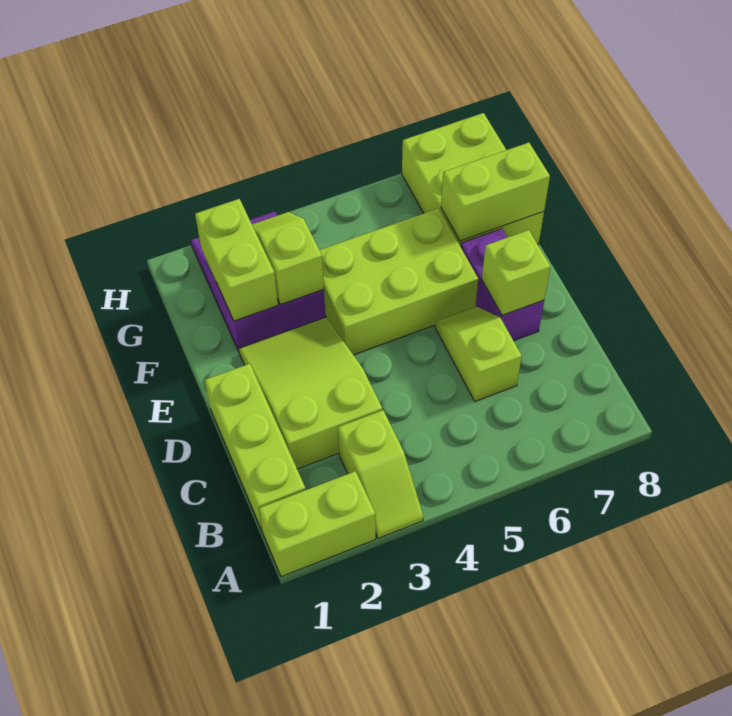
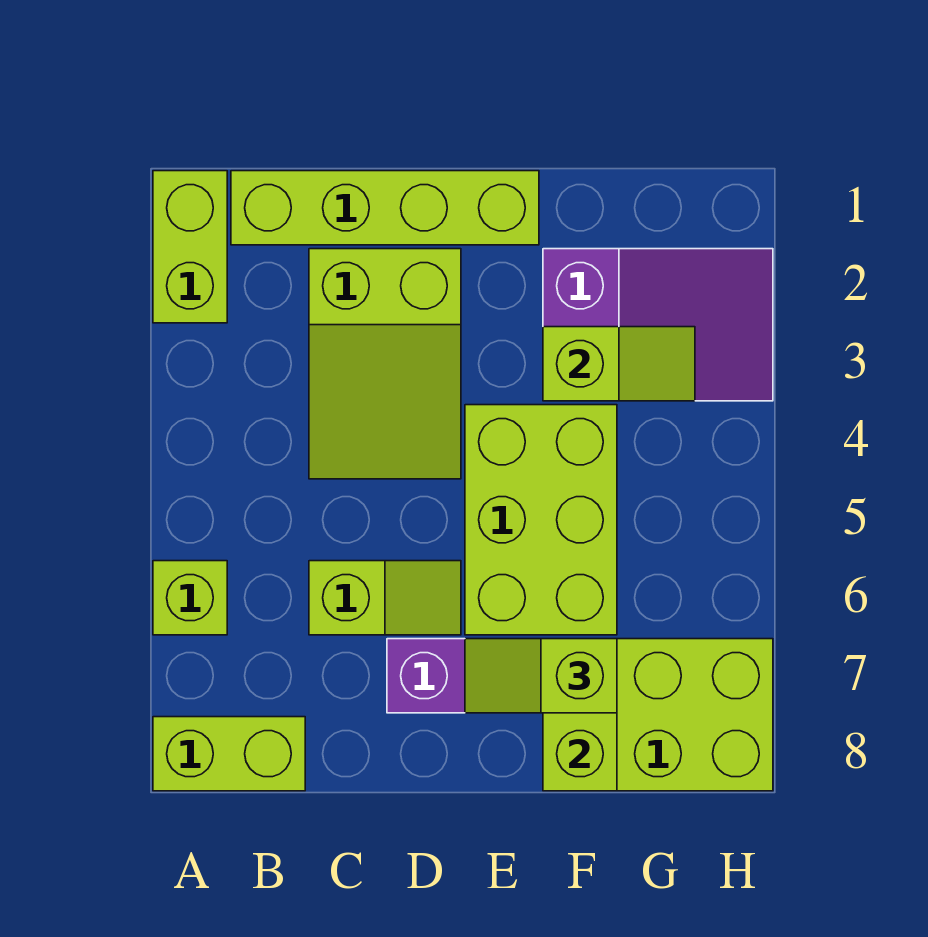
lime 1x2 slope [338,410,423,538] -> lime 1x2 slope moved to [465,639,617,713]
lime 1x3 brick [205,364,306,532] -> lime 1x4 brick [231,171,539,245]
lime 2x3 slope [239,317,382,469] -> lime 2x3 slope turned to [309,249,461,479]
lime 1x1 brick [482,230,550,315] -> lime 1x1 brick moved to [153,561,227,635]
lime 1x2 brick [195,199,278,321] -> lime 1x2 brick moved to [153,717,305,791]

